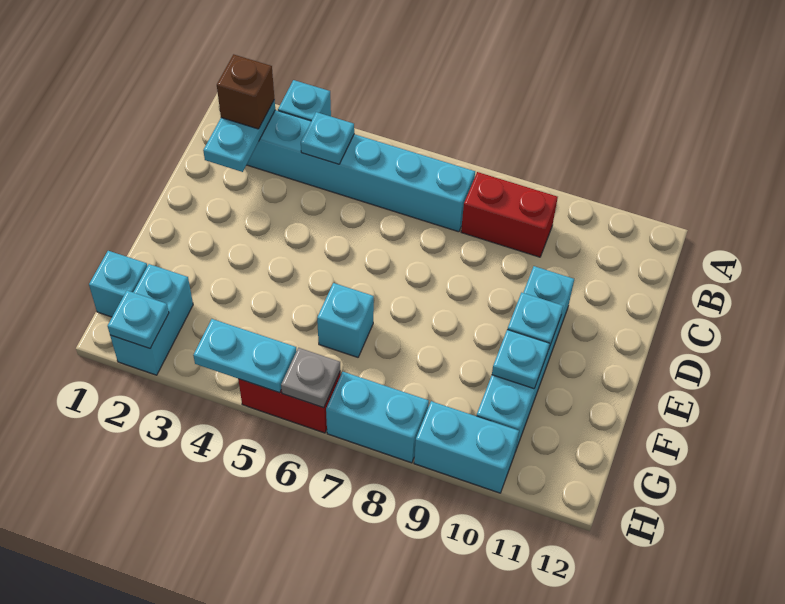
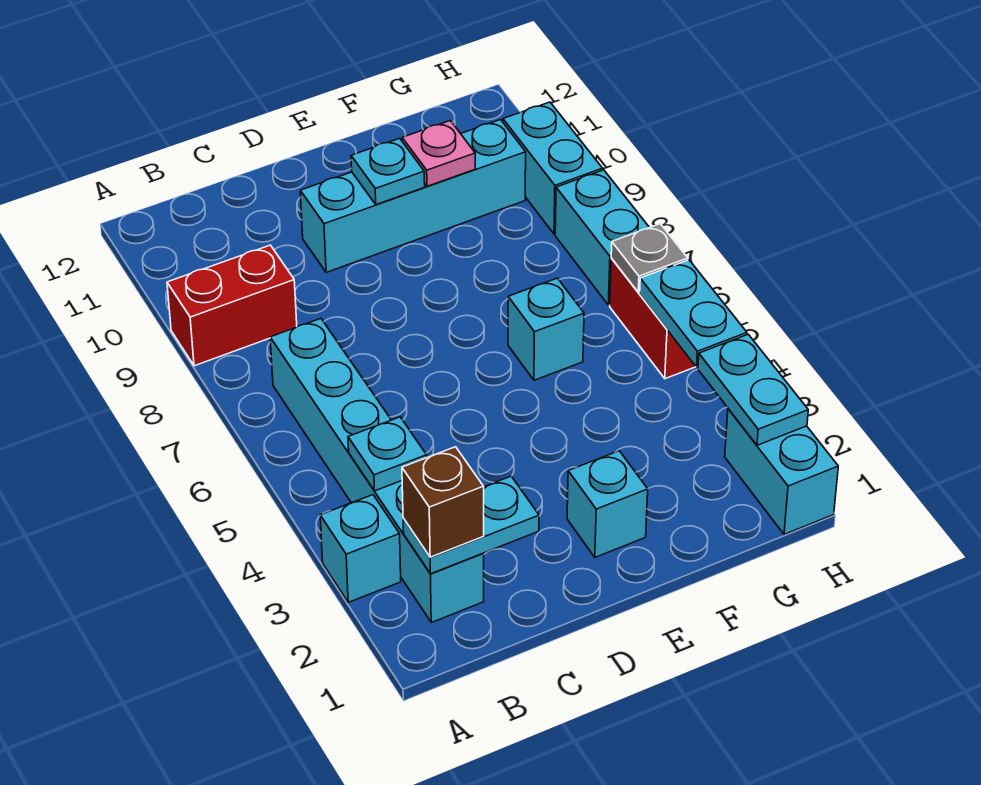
red 1x2 brick [461,172,558,257] -> red 1x2 brick turned to [167,245,297,366]
cyan 1x1 plate [492,330,550,389] -> pink 1x1 plate [402,121,475,186]
cyan 1x1 brick [89,251,147,317] -> cyan 1x1 brick moved to [567,451,648,557]
cyan 1x2 brick [110,264,193,375] -> cyan 1x2 brick turned to [725,409,838,534]
cyan 1x1 plate [108,291,169,348] -> cyan 1x2 plate [698,334,808,445]

